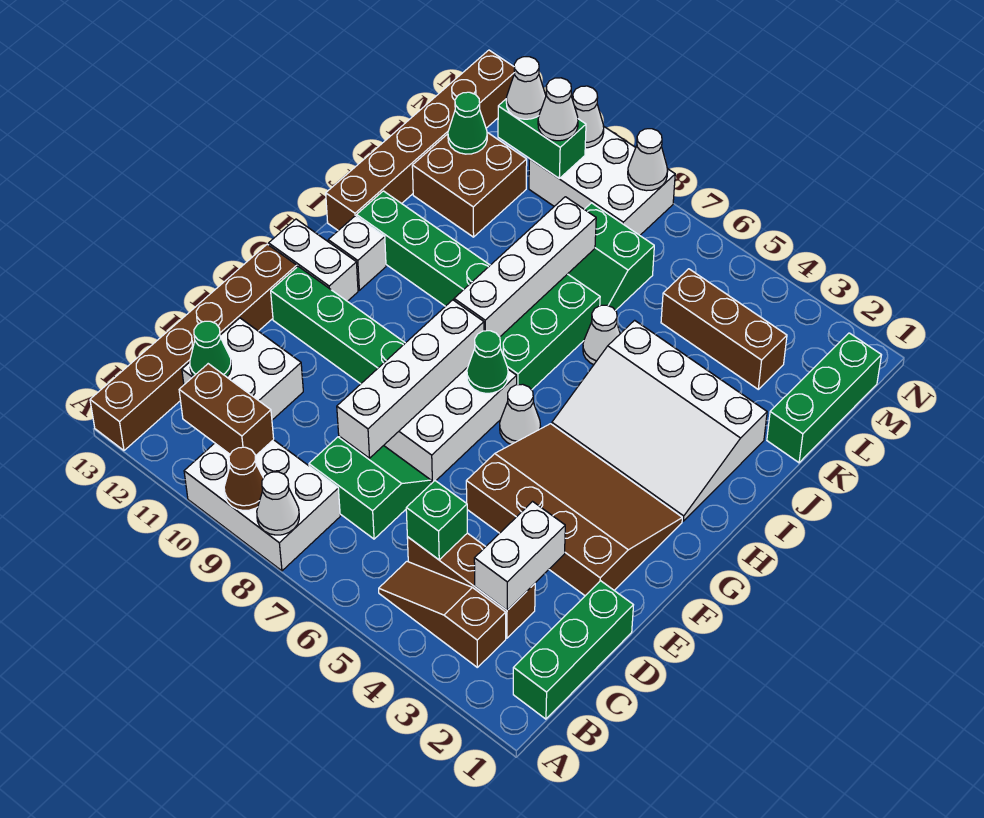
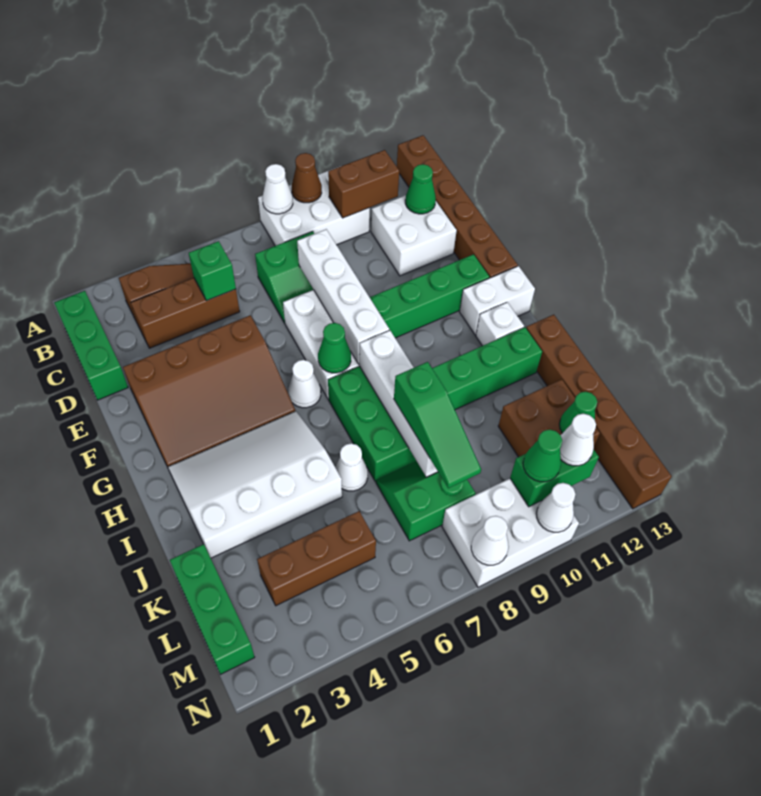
white 1x2 brick [474,502,565,610] -> none
none -> green 1x3 slope [394,362,481,488]
white 1x1 cone [538,78,578,141] -> green 1x1 cone [523,429,562,482]

